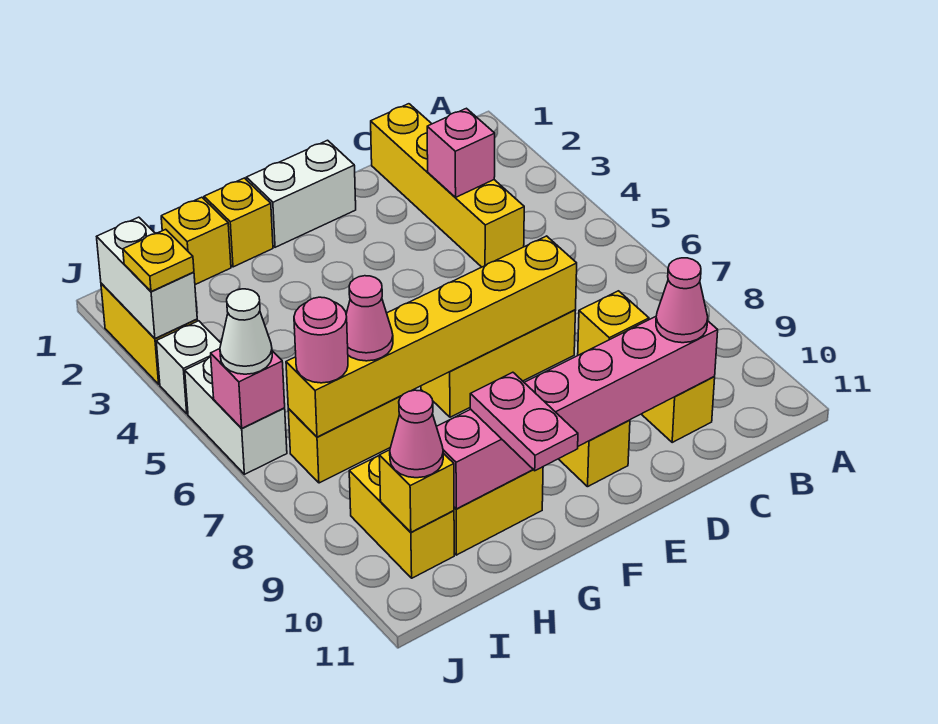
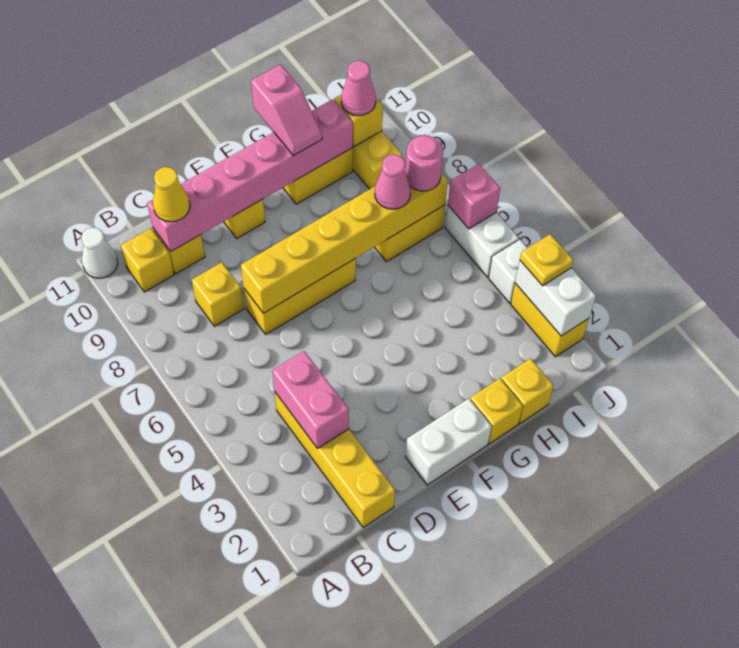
none -> yellow 1x1 brick [121,228,174,292]
pink 1x1 brick [427,108,495,197] -> pink 1x2 brick [272,351,349,449]
pink 1x1 cone [656,258,708,343] -> yellow 1x1 cone [153,167,190,222]
pink 1x2 plate [470,372,578,471] -> pink 1x2 slope [251,64,322,156]
white 1x1 cone [220,289,272,374] -> white 1x1 cone moved to [81,227,118,278]

